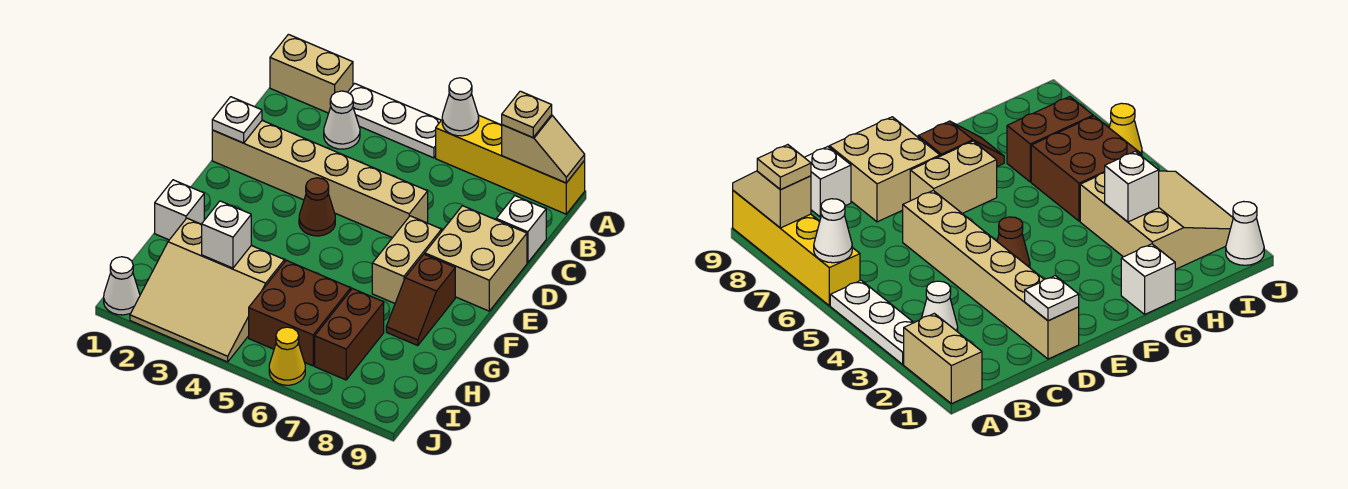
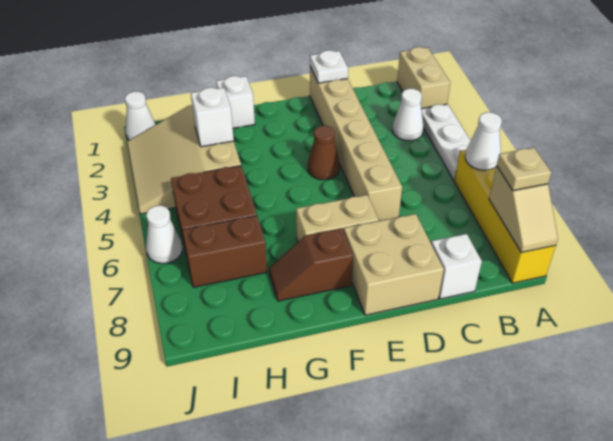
yellow 1x1 cone [269,327,305,385] -> white 1x1 cone [146,206,182,263]

